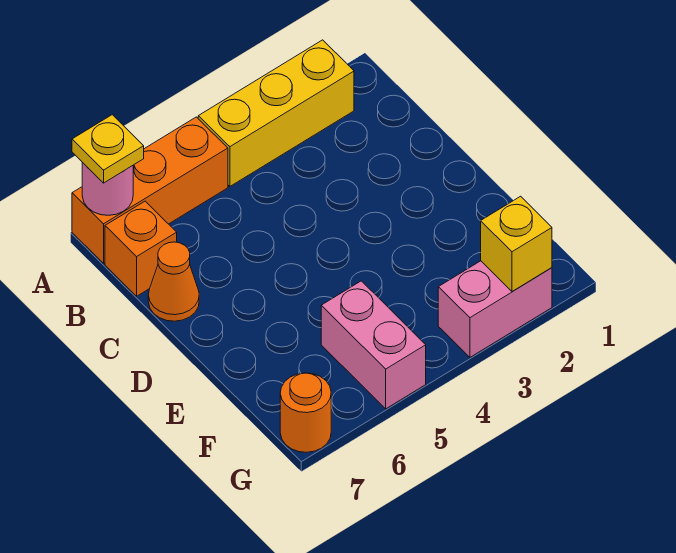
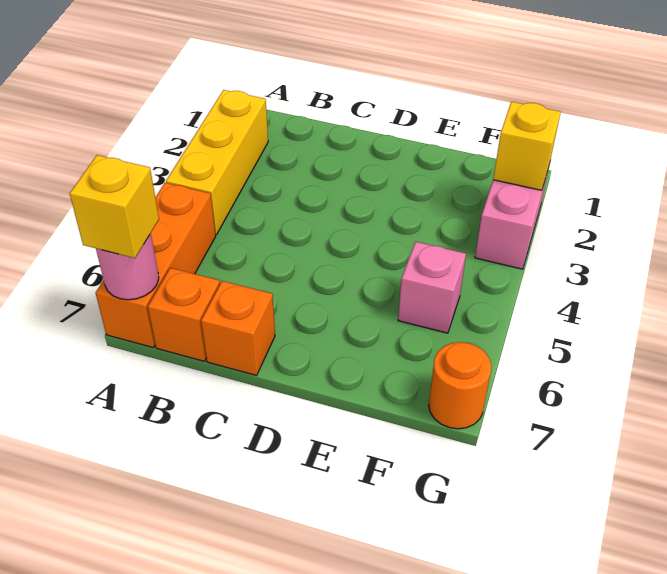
yellow 1x1 plate [72,115,144,183] -> yellow 1x1 brick [70,155,159,258]
orange 1x1 cone [148,242,199,321] -> orange 1x1 brick [201,281,275,375]
pink 1x2 brick [321,281,426,409] -> pink 1x1 brick [398,242,466,333]

